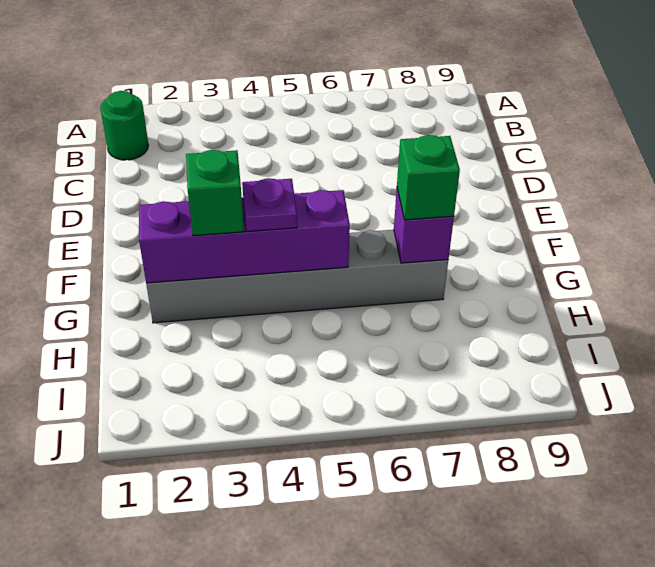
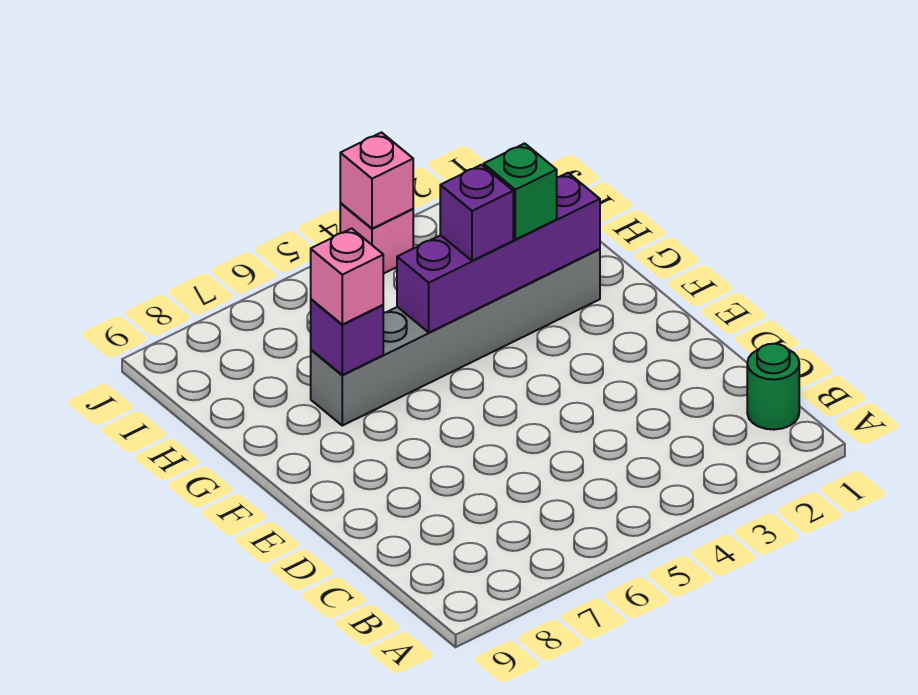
purple 1x1 plate [242,178,297,232] -> purple 1x1 brick [440,165,513,261]
green 1x1 brick [397,135,460,220] -> pink 1x1 brick [311,228,383,325]
none -> pink 1x1 brick [340,203,413,274]
none -> pink 1x1 brick [340,133,413,229]

